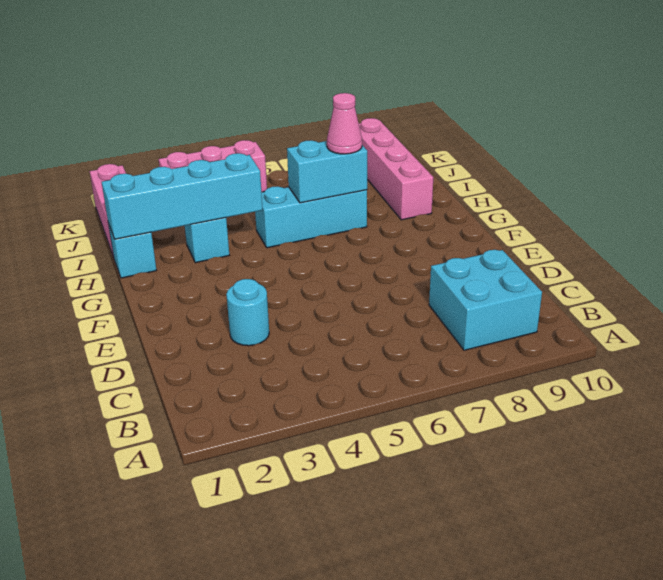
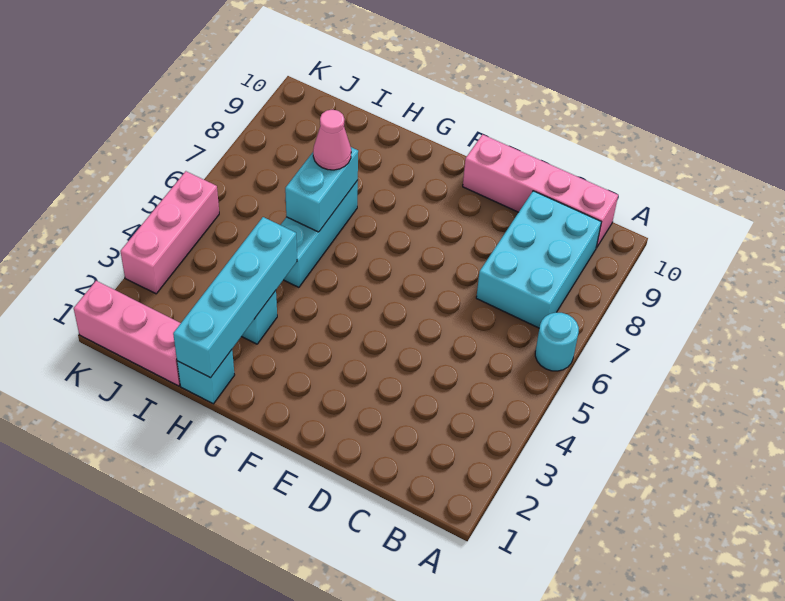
cyan 2x2 brick [429,250,542,350] -> cyan 2x3 brick [476,191,601,328]
cyan 1x1 round brick [226,279,269,346] -> cyan 1x1 round brick moved to [535,312,579,371]
pink 1x4 brick [359,118,433,220] -> pink 1x4 brick moved to [463,134,618,248]

